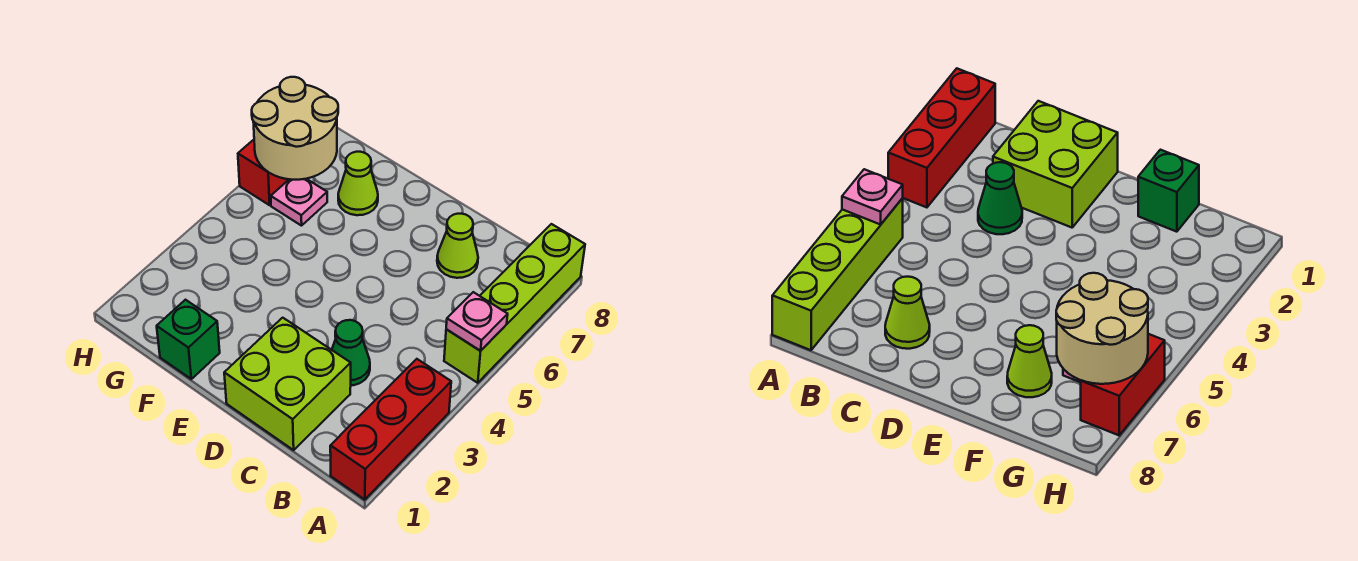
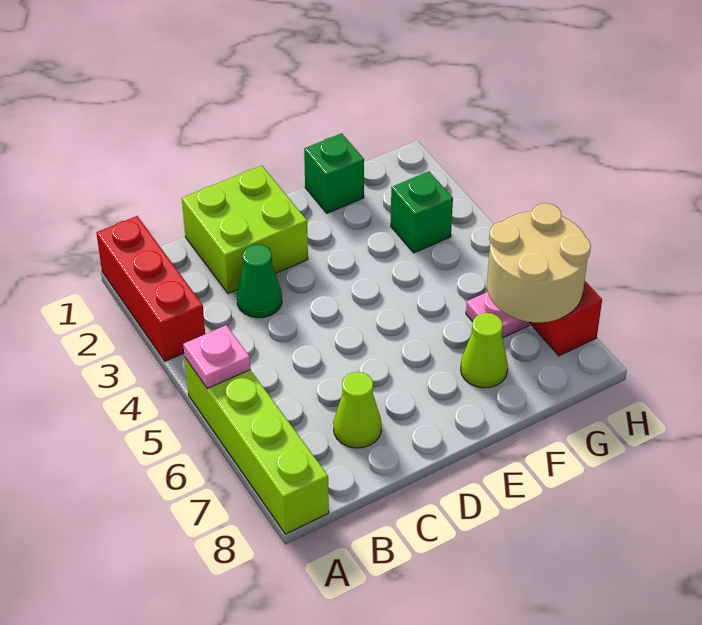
none -> green 1x1 brick [391,171,453,253]

